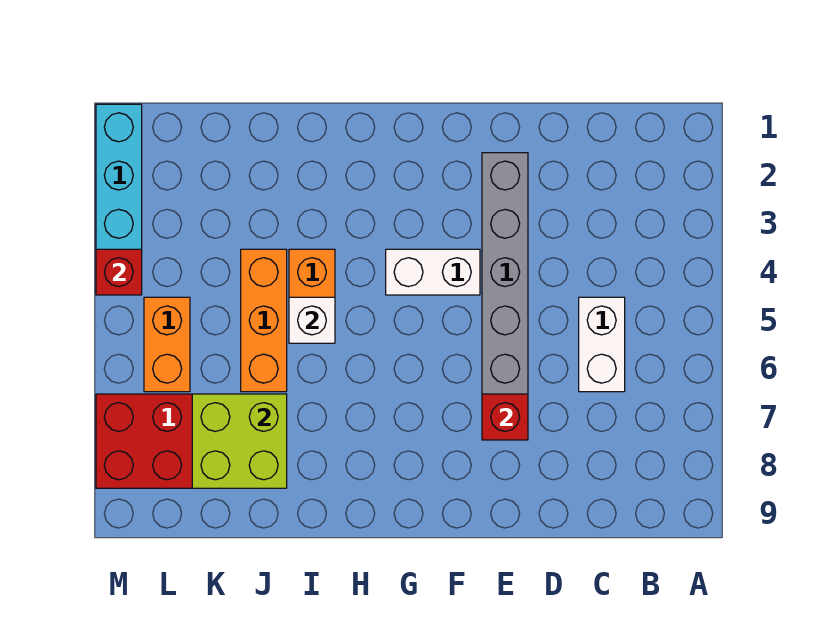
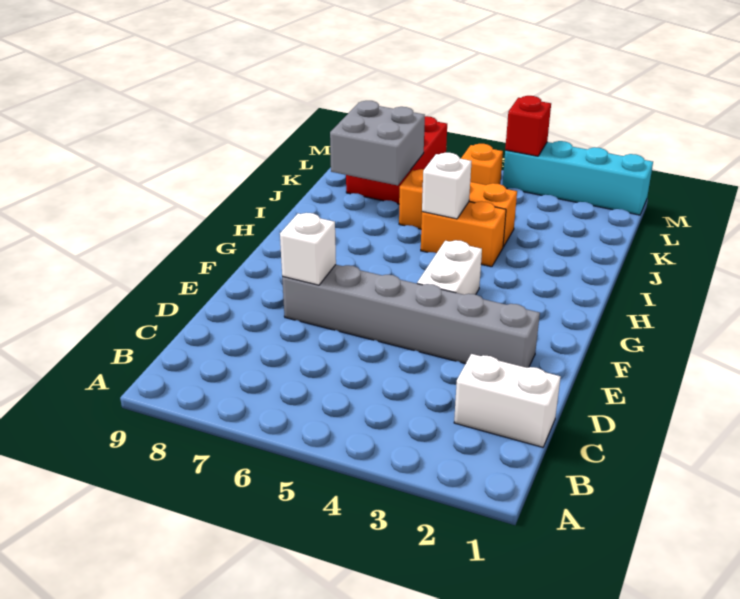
white 1x2 brick [579,297,625,392] -> white 1x2 brick moved to [454,354,561,447]
red 1x1 brick [482,394,528,440] -> white 1x1 brick [280,213,336,285]
lime 2x2 brick [192,394,287,488] -> grey 2x2 brick [330,101,425,185]
orange 1x2 brick [144,297,190,392] -> orange 1x1 brick [461,144,503,185]

